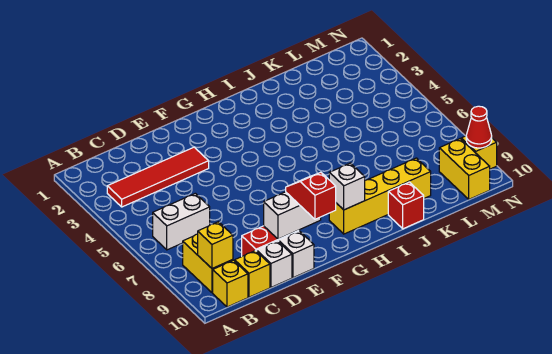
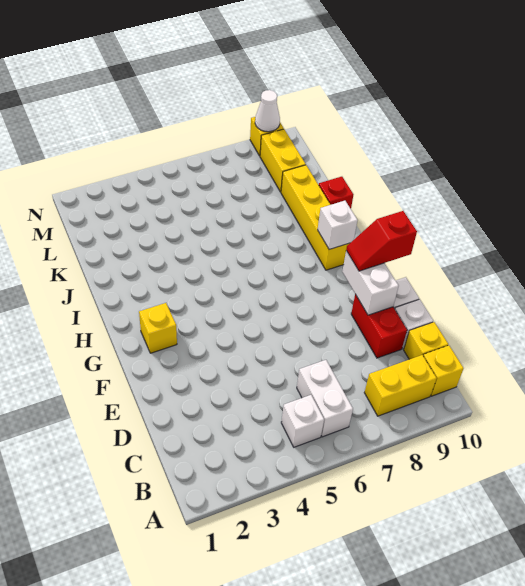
red 1x4 tile [107,147,209,207] -> none
none -> white 1x1 brick [281,395,324,447]
yellow 1x1 brick [198,222,233,268] -> yellow 1x1 brick moved to [139,303,177,353]
yellow 1x2 brick [439,139,490,199] -> yellow 1x2 brick turned to [260,129,306,192]
red 1x1 cone [466,106,492,148] -> white 1x1 cone [255,90,280,132]

